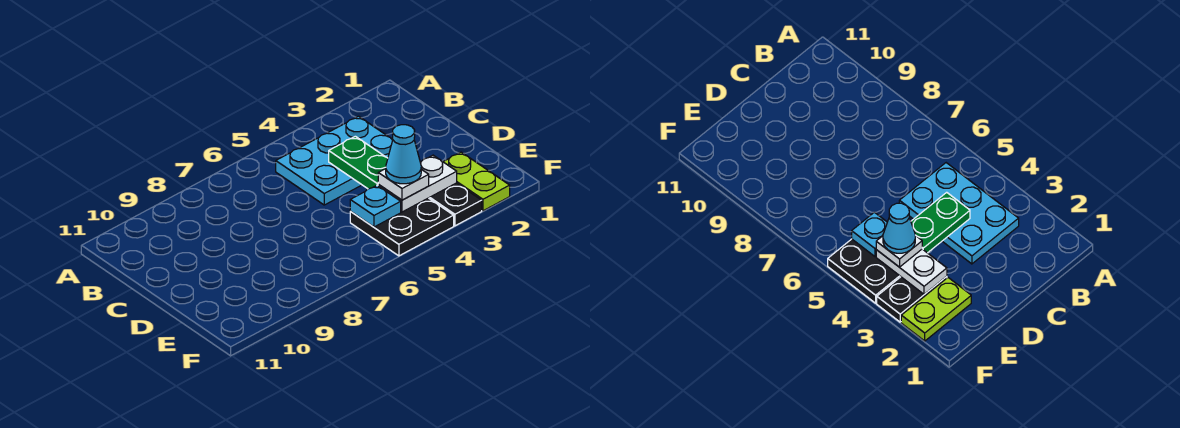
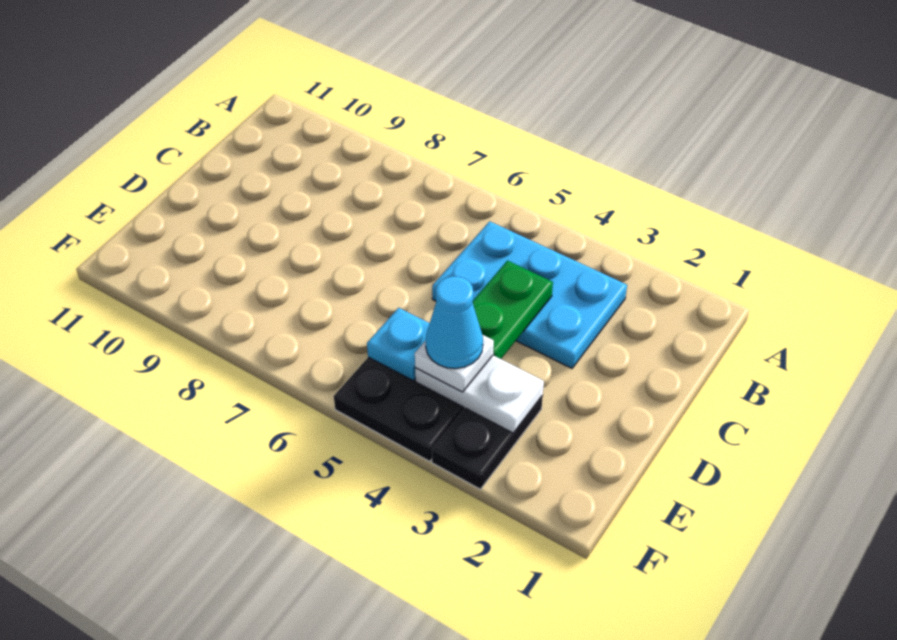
lime 1x2 plate [443,152,510,211] -> none

